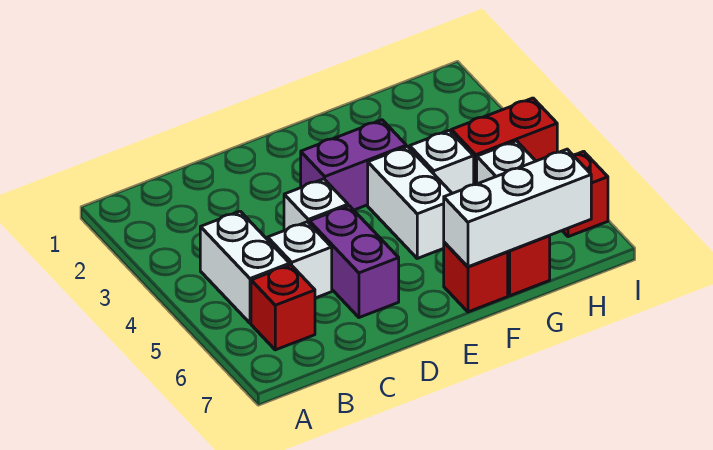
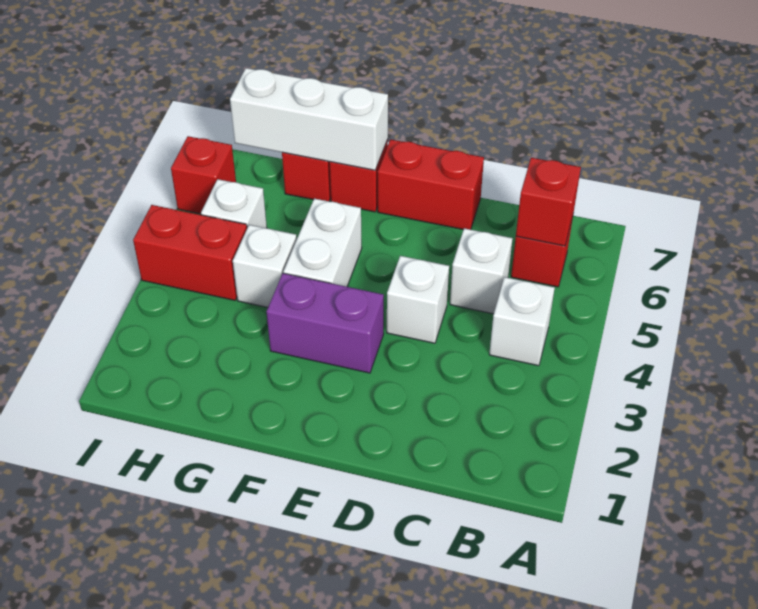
white 1x2 brick [200,211,290,323] -> white 1x1 brick [489,277,555,366]
none -> red 1x1 brick [516,158,581,246]
purple 1x2 brick [309,206,399,318] -> none
none -> red 1x2 brick [378,139,484,230]

